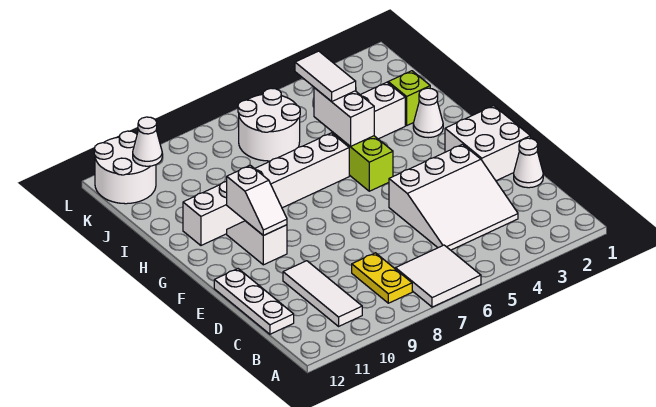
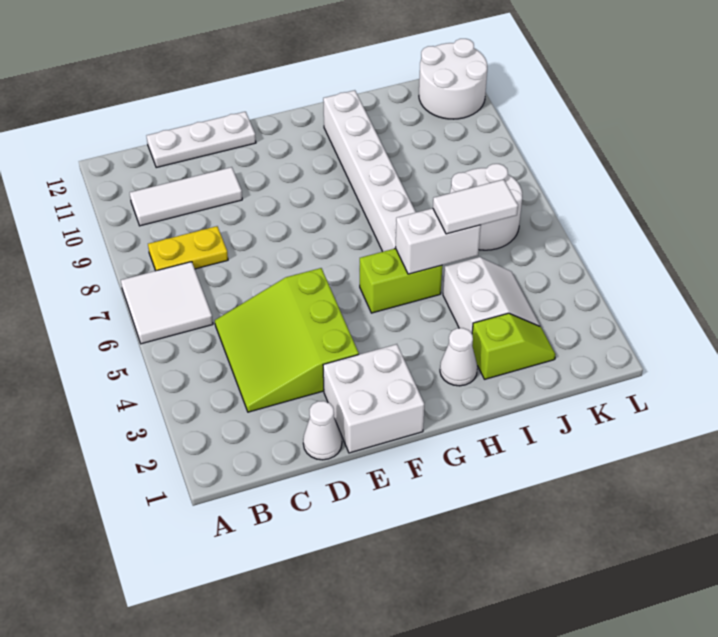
white 3x3 slope [389,144,518,250] -> lime 3x3 slope [215,268,359,412]
white 1x2 slope [227,221,287,265] -> none
white 1x2 slope [227,165,287,235] -> none
white 1x1 cone [133,117,162,166] -> none

